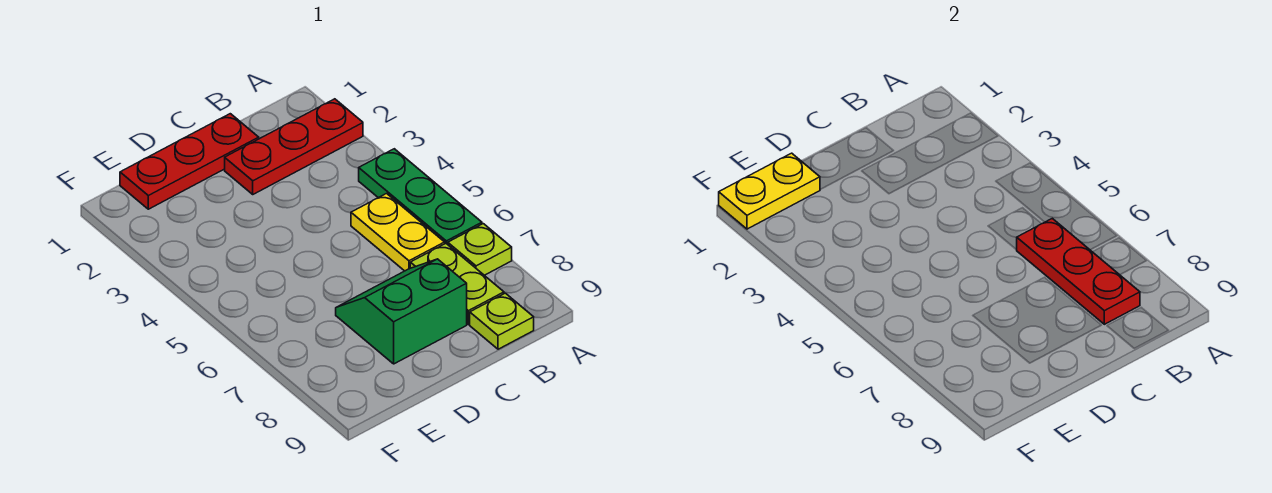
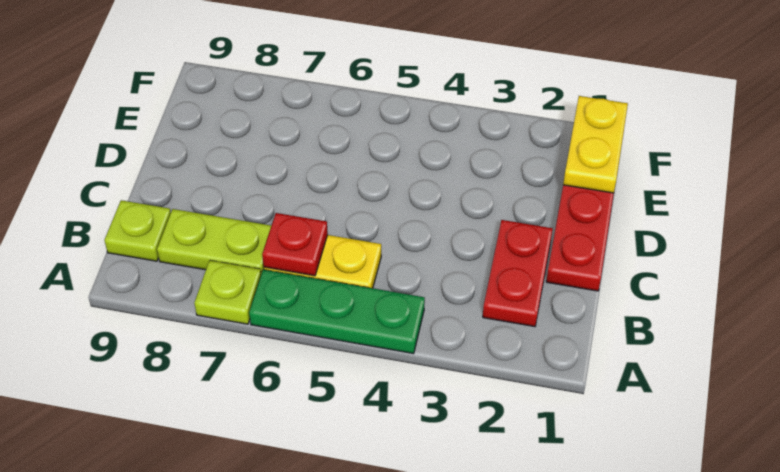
red 1x3 plate [225,99,363,194] -> red 1x2 plate [483,220,553,327]
red 1x3 plate [1017,218,1140,324] -> red 1x1 plate [262,213,328,276]
green 2x2 slope [336,259,467,364] -> none

